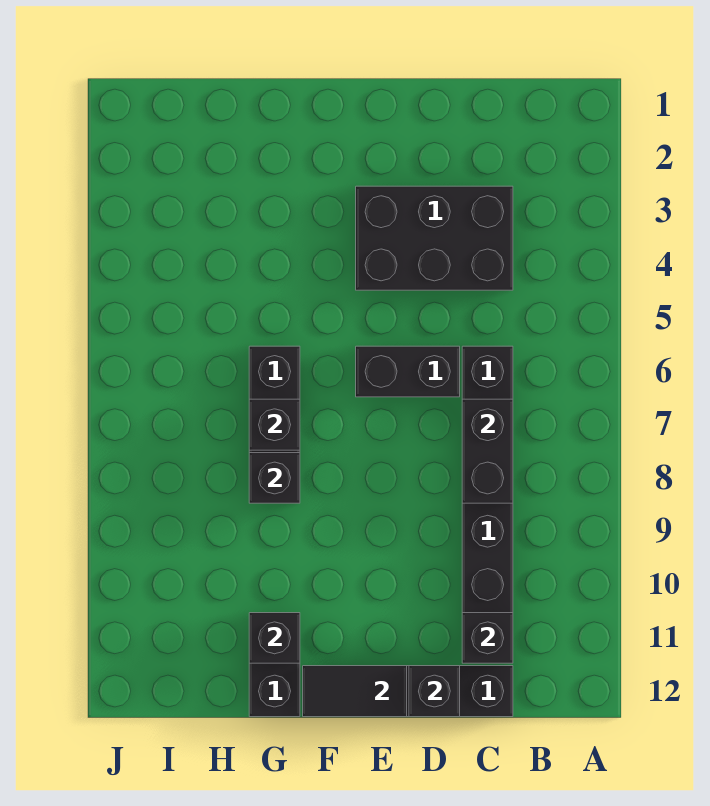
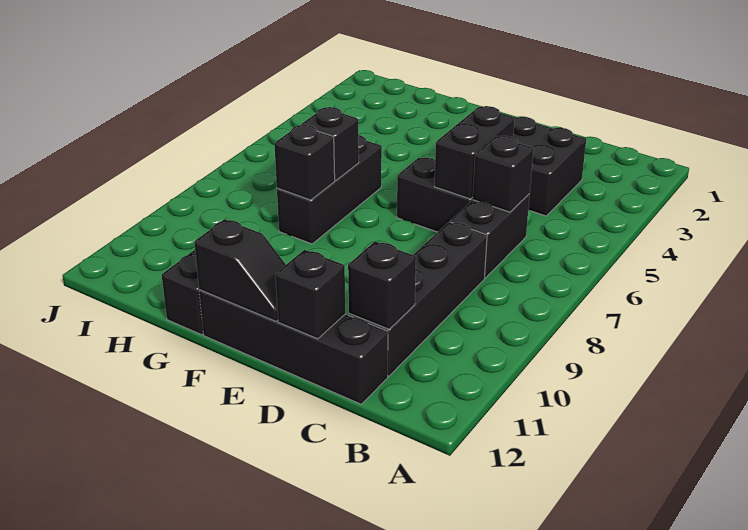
black 1x2 brick [462,399,513,503] -> black 1x2 brick moved to [434,106,515,199]
black 1x2 tile [303,666,407,717] -> black 1x2 slope [194,219,286,321]
black 1x1 brick [249,613,300,663] -> black 1x1 brick moved to [473,136,533,212]

